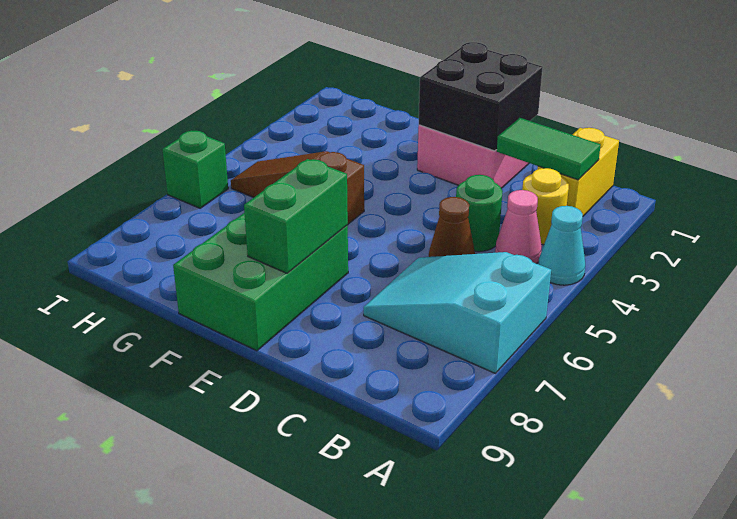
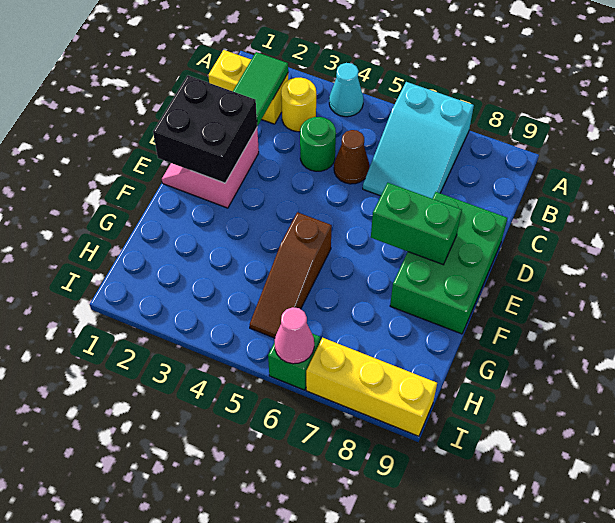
pink 1x1 cone [495,190,542,264] -> pink 1x1 cone moved to [274,307,314,364]
green 2x3 brick [173,213,348,351] -> green 2x3 brick turned to [390,192,507,334]
none -> yellow 1x3 brick [306,338,437,436]

